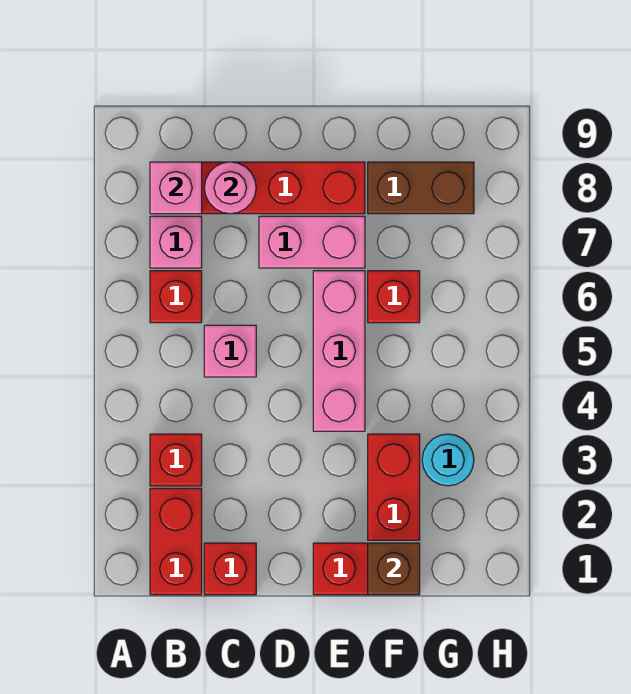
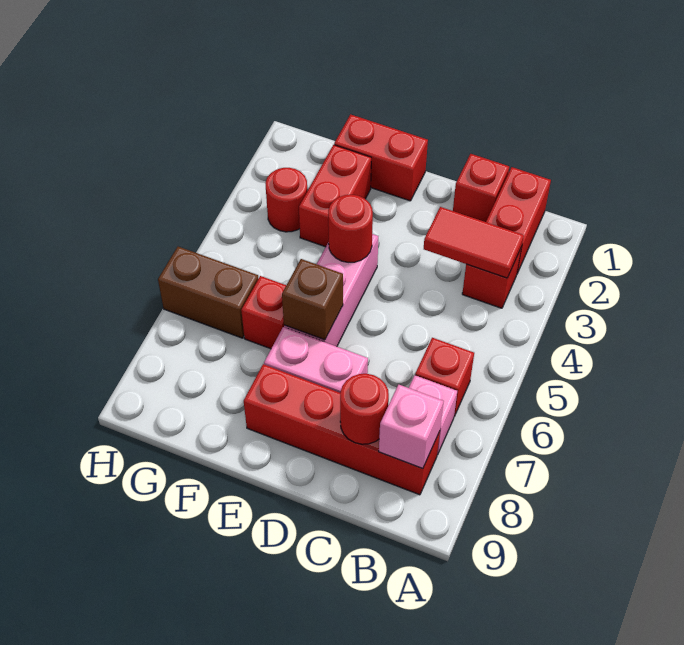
none -> red 1x2 tile [424,207,524,278]
pink 1x1 brick [204,325,256,377] -> none
pink 1x1 round brick [204,162,256,214] -> red 1x1 round brick [340,374,389,444]
none -> red 1x1 round brick [328,195,373,262]
brown 1x1 brick [368,543,420,595] -> brown 1x1 brick moved to [282,259,343,340]
brown 1x2 brick [368,162,474,214] -> brown 1x2 brick moved to [158,247,258,338]
cyan 1x1 round brick [422,434,474,486] -> red 1x1 round brick [265,168,307,232]

